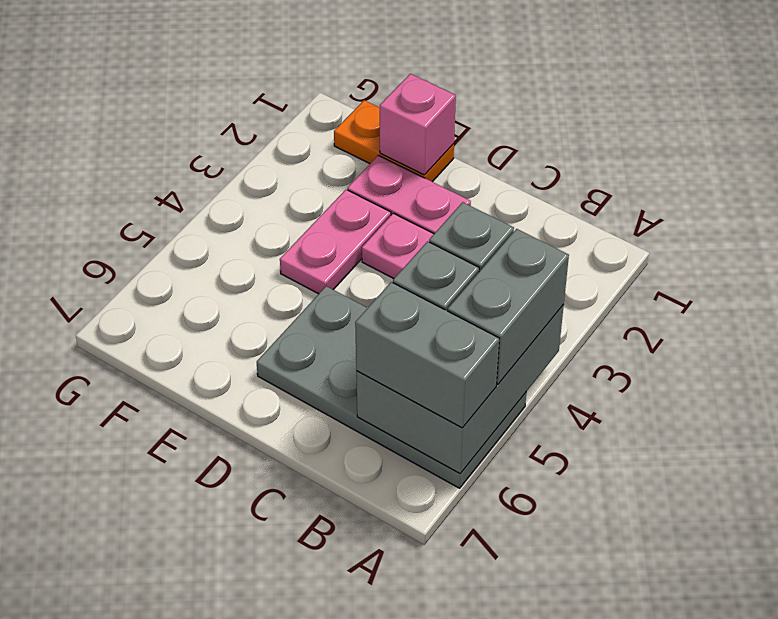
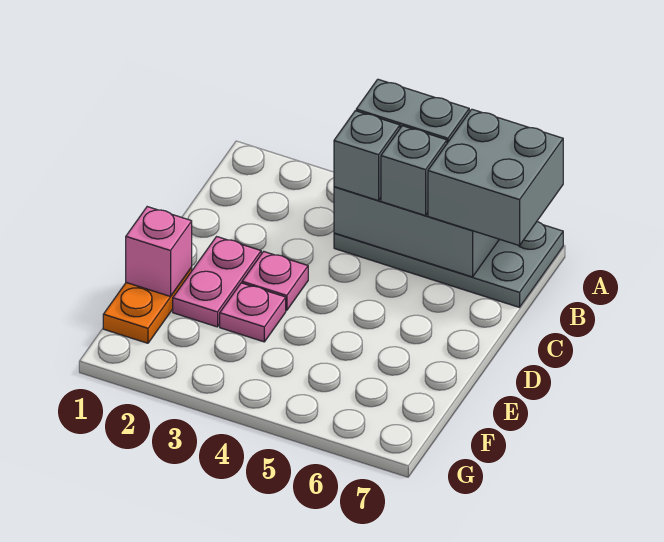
grey 2x4 plate [257,286,526,488] -> grey 2x4 plate turned to [334,222,563,307]
grey 1x2 brick [355,282,500,428] -> grey 2x2 brick [428,109,563,246]
pink 1x2 plate [280,190,391,294] -> pink 1x1 plate [220,283,286,342]

